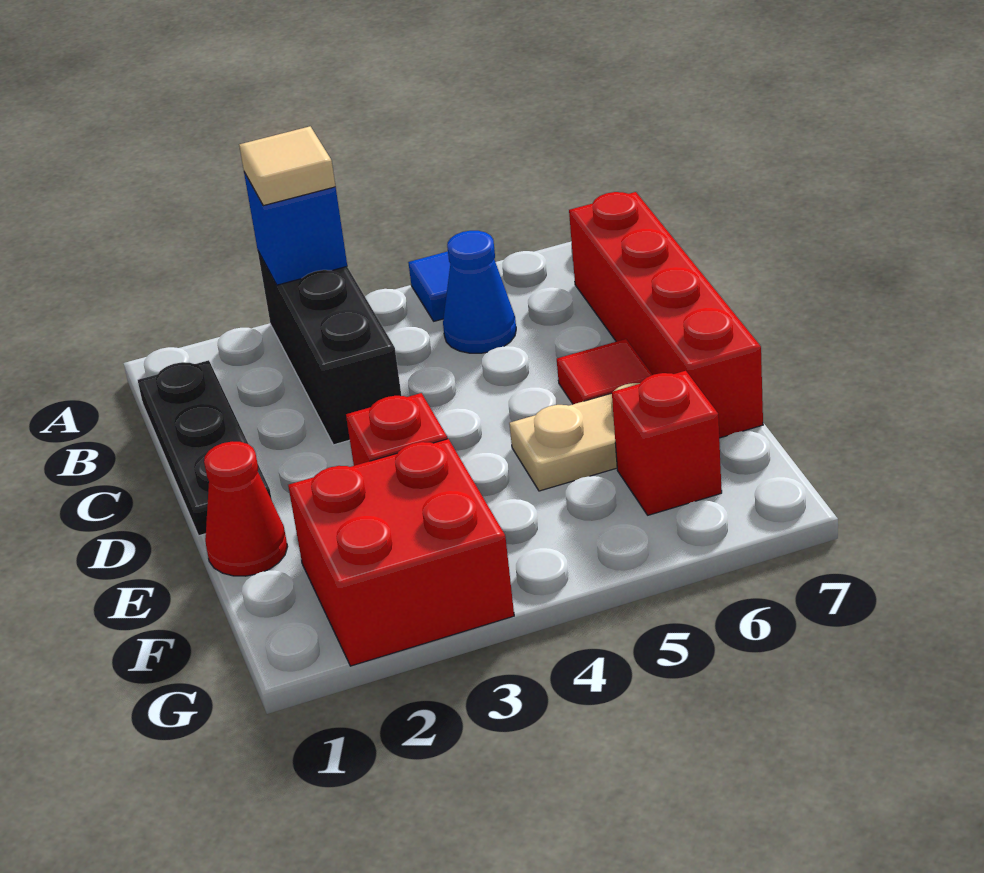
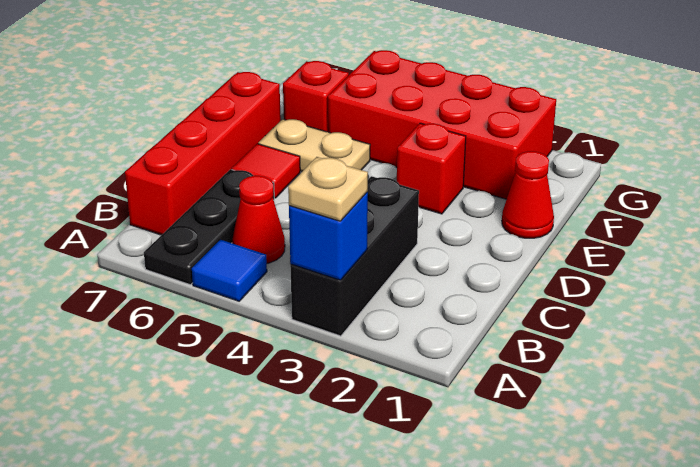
tan 1x1 tile [239,126,336,206] -> tan 1x1 plate [288,157,368,221]
black 1x3 plate [138,360,272,536] -> black 1x3 plate moved to [144,169,274,285]
blue 1x1 cone [443,231,516,353] -> red 1x1 cone [232,176,285,263]
red 2x2 brick [288,439,514,666] -> red 2x4 brick [328,50,556,199]

